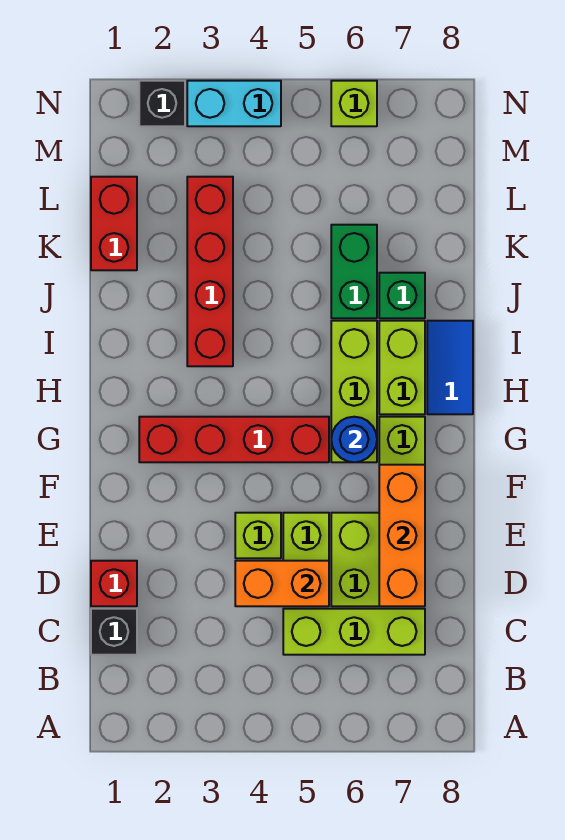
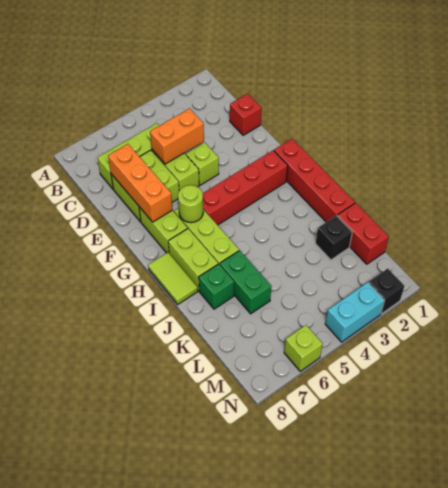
black 1x1 brick [91,609,137,655] -> black 1x1 brick moved to [315,215,352,260]
blue 1x1 round brick [331,417,377,462] -> lime 1x1 round brick [178,185,203,223]
blue 1x2 tile [427,321,473,414] -> lime 1x2 tile [148,253,198,304]
red 1x4 brick [187,177,233,366] -> red 1x4 brick moved to [274,139,355,222]

